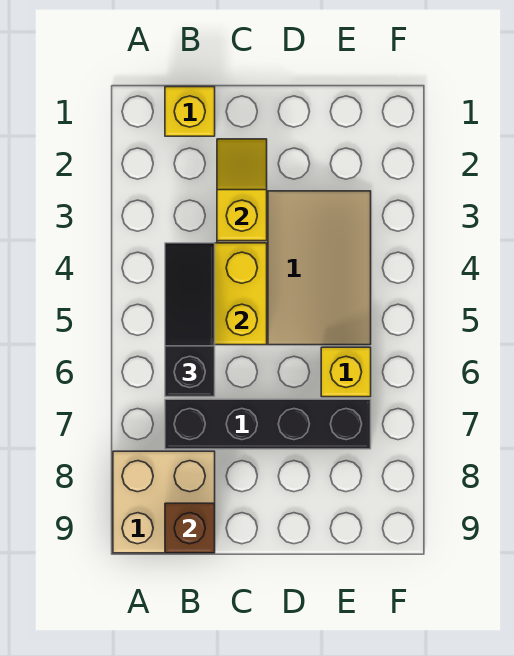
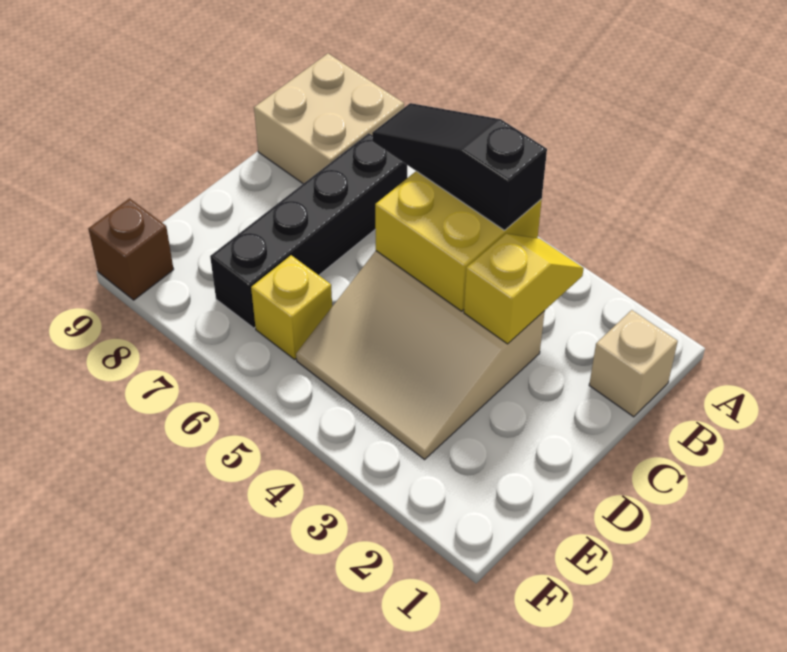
yellow 1x1 brick [165,87,215,136] -> tan 1x1 brick [589,310,678,417]
black 1x3 slope [165,243,215,397] -> black 1x3 slope turned to [372,103,547,230]
brown 1x1 brick [165,503,215,553] -> brown 1x1 brick moved to [89,198,174,300]
yellow 1x2 slope [217,139,267,241] -> yellow 1x2 slope turned to [464,234,584,344]

